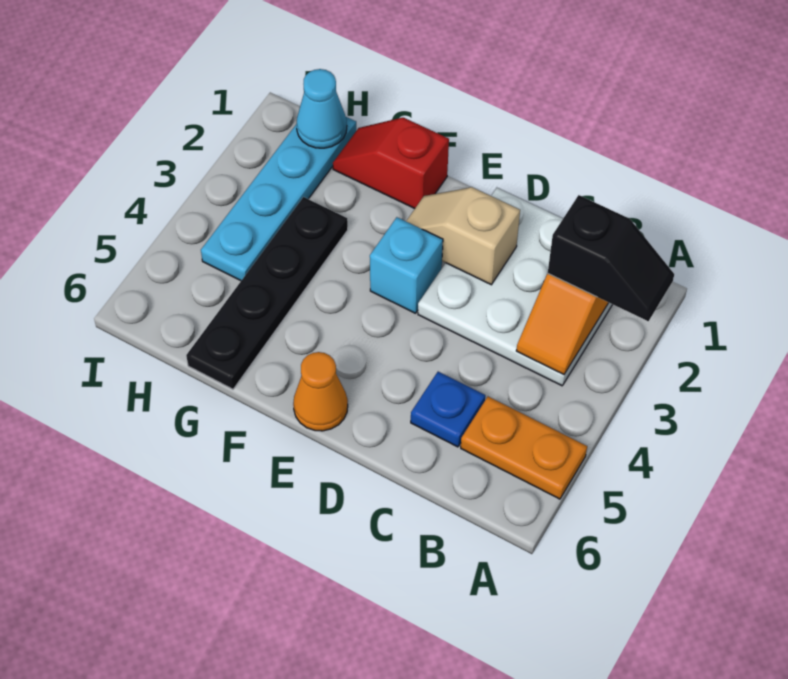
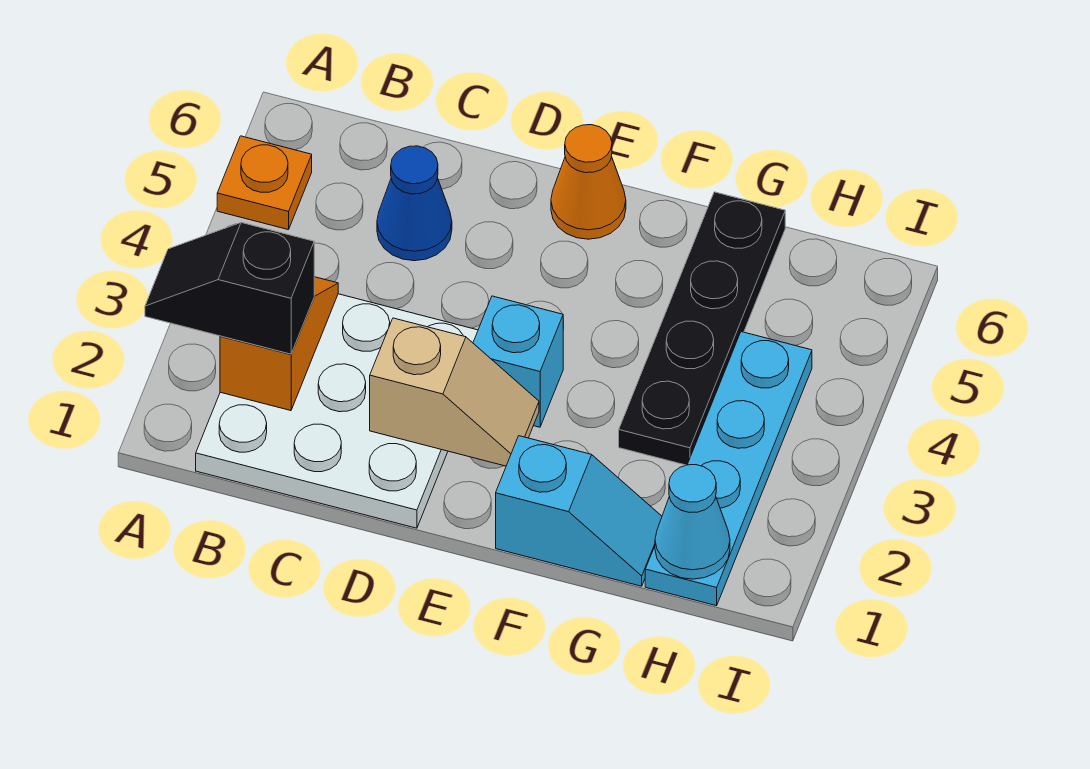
orange 1x2 plate [461,397,587,499] -> orange 1x1 plate [217,136,312,230]
blue 1x1 plate [411,372,485,447] -> blue 1x1 cone [377,146,452,261]
red 1x2 slope [333,117,449,209] -> cyan 1x2 slope [496,436,662,586]

